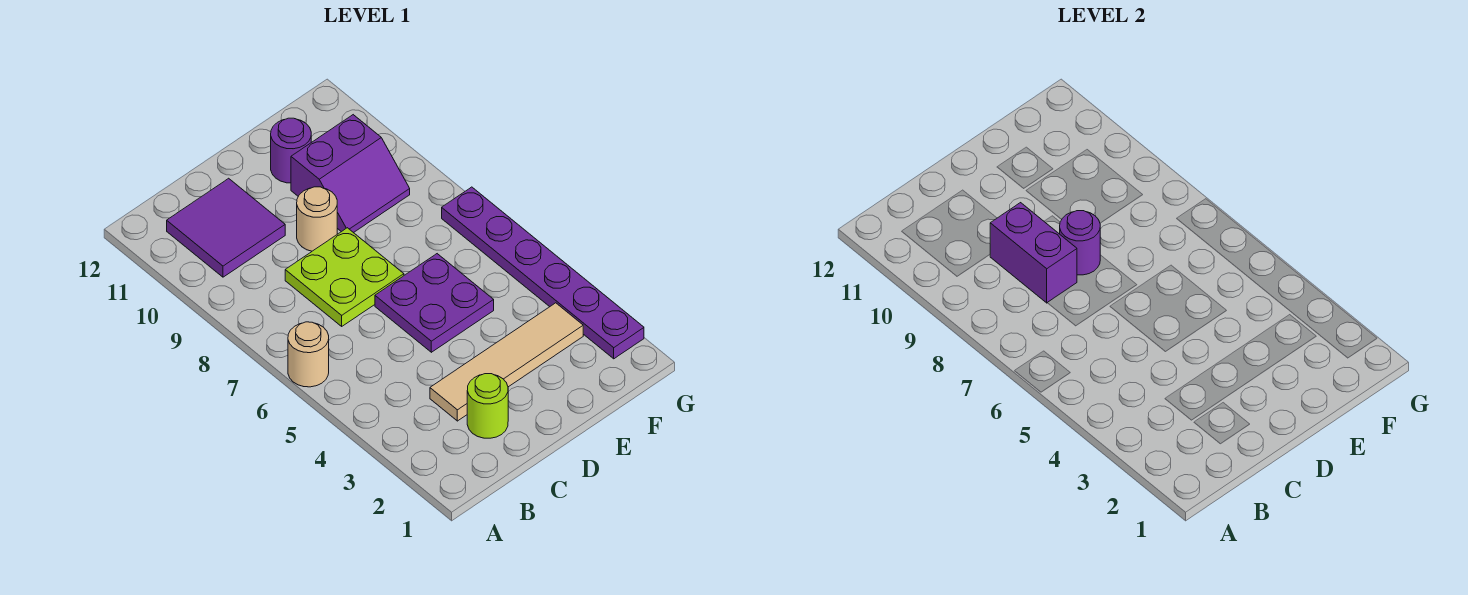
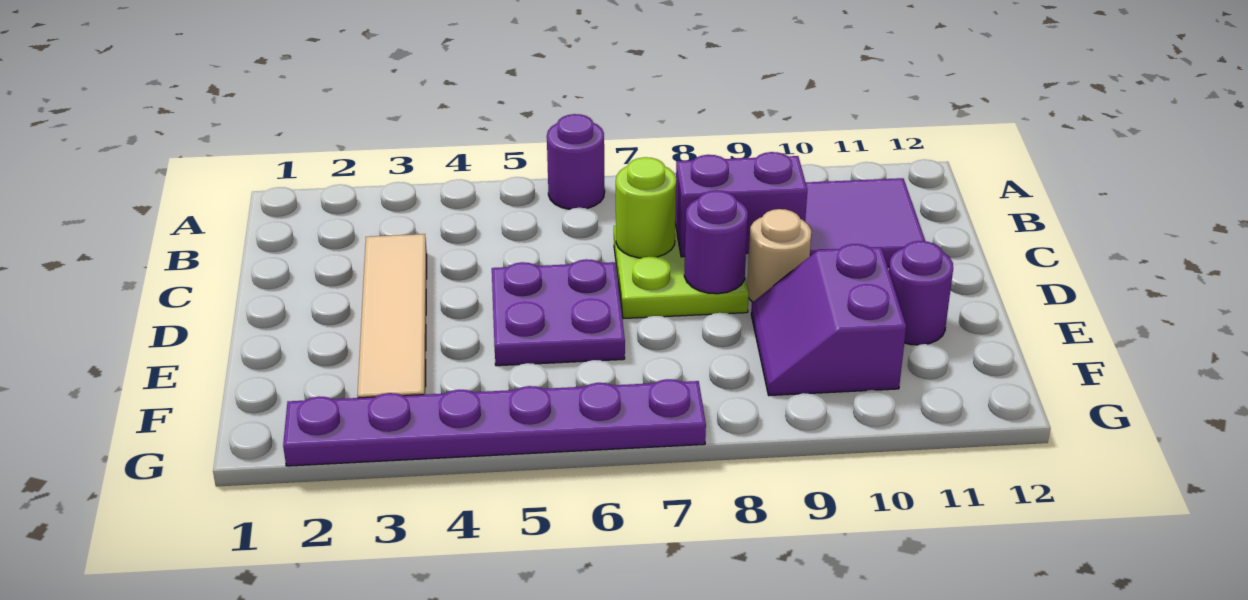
tan 1x1 round brick [288,322,329,387] -> purple 1x1 round brick [547,114,605,209]
lime 1x1 round brick [467,374,508,438] -> lime 1x1 round brick moved to [616,157,676,258]

